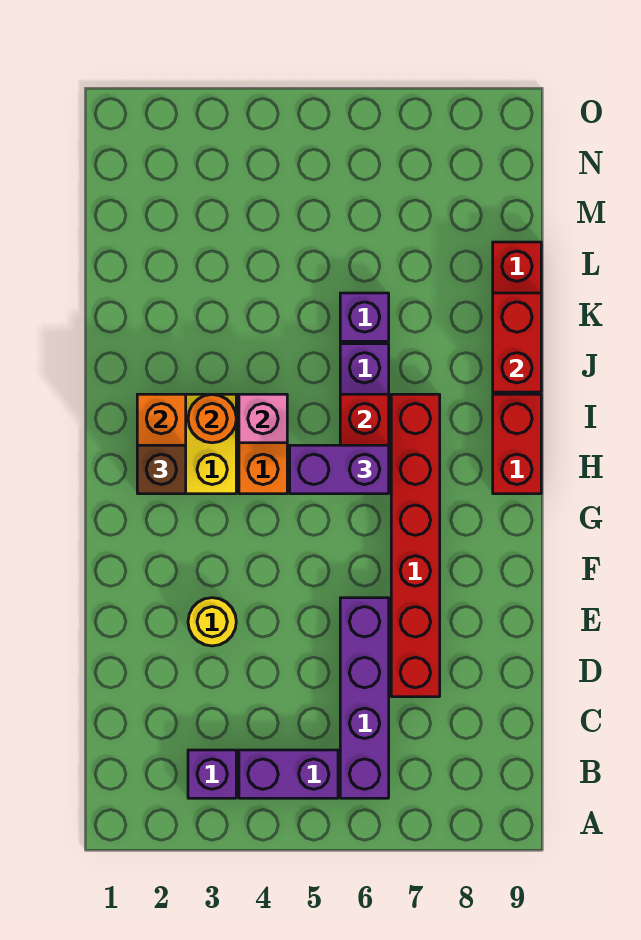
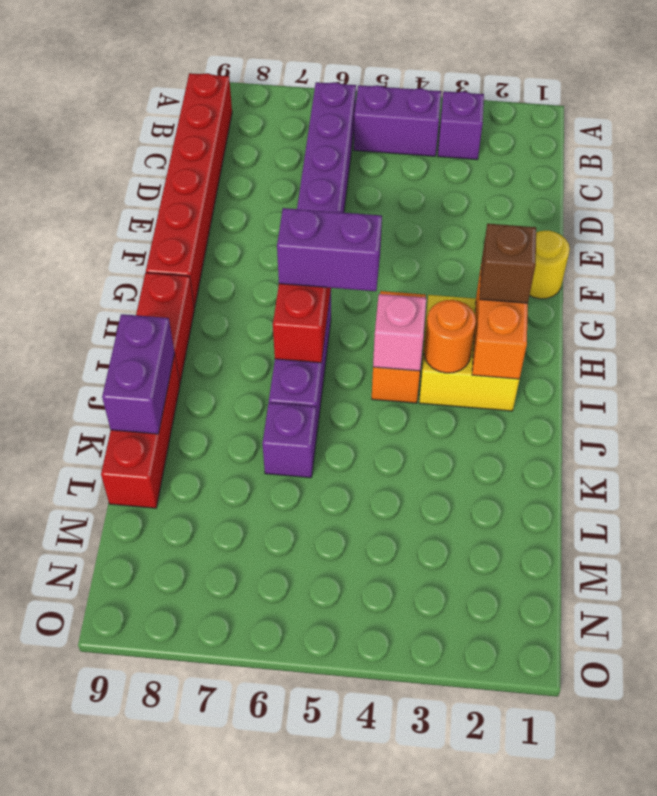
red 1x6 brick [391,394,440,697] -> red 1x6 brick moved to [146,73,232,308]
yellow 1x1 round brick [188,598,236,646] -> yellow 1x1 round brick moved to [530,231,570,299]
red 1x2 brick [493,293,541,392] -> purple 1x2 brick [102,314,175,434]

